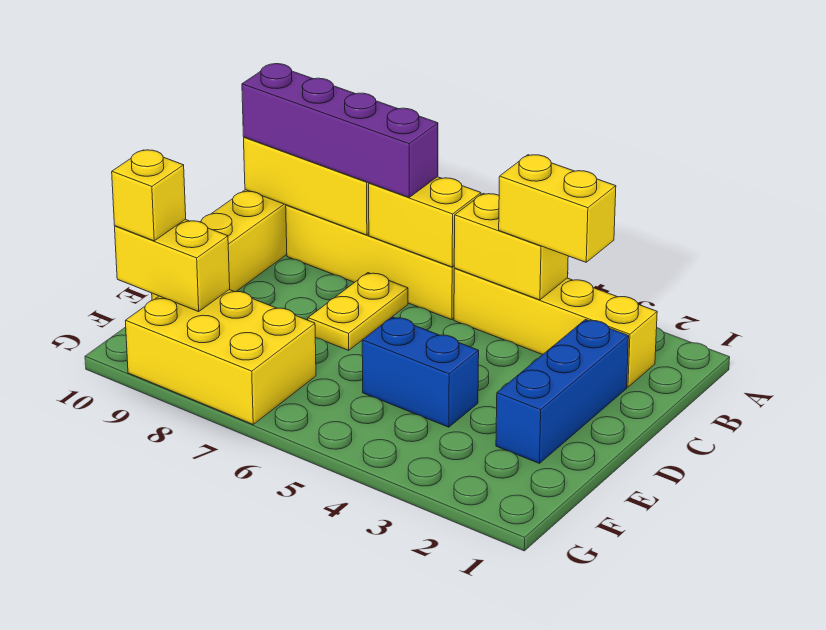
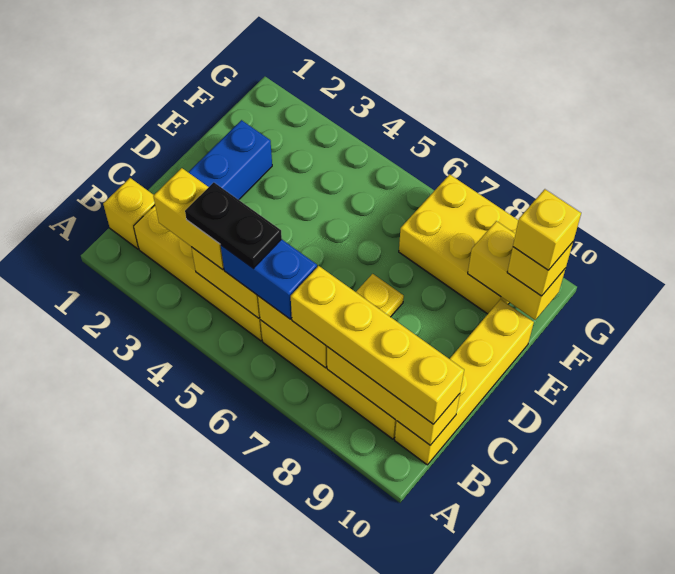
none -> yellow 1x1 brick [103,178,155,249]
none -> black 1x2 plate [185,182,282,268]
purple 1x4 brick [242,64,438,197] -> yellow 1x4 brick [291,266,464,424]
blue 1x2 brick [362,317,479,427] -> blue 1x2 brick moved to [221,239,317,319]
none -> yellow 1x1 brick [513,189,581,270]

